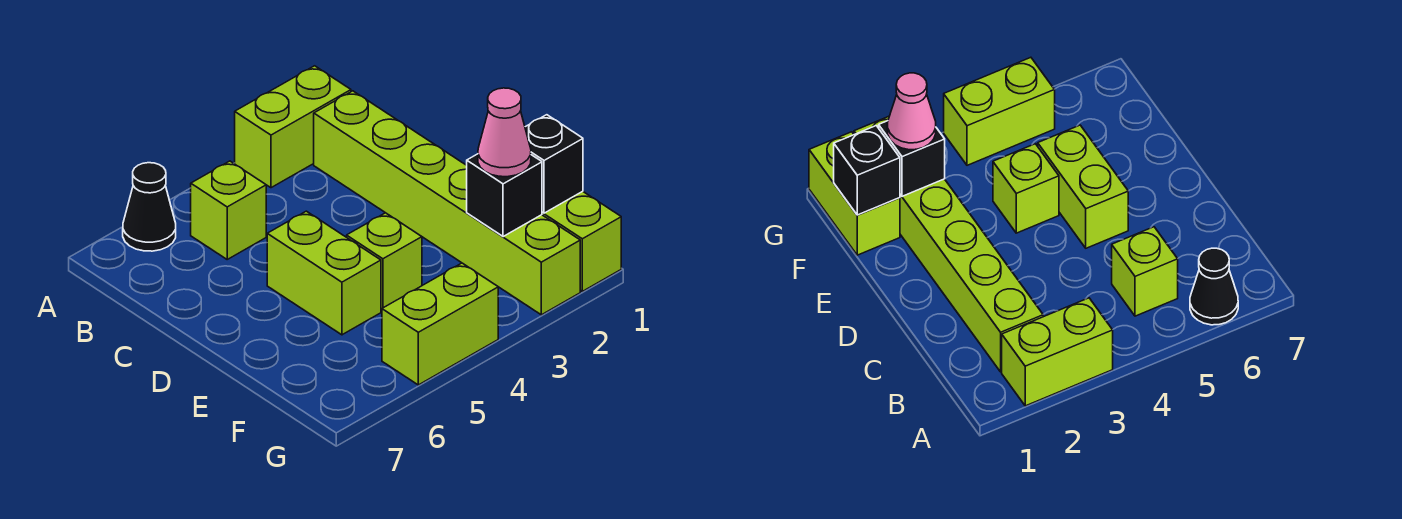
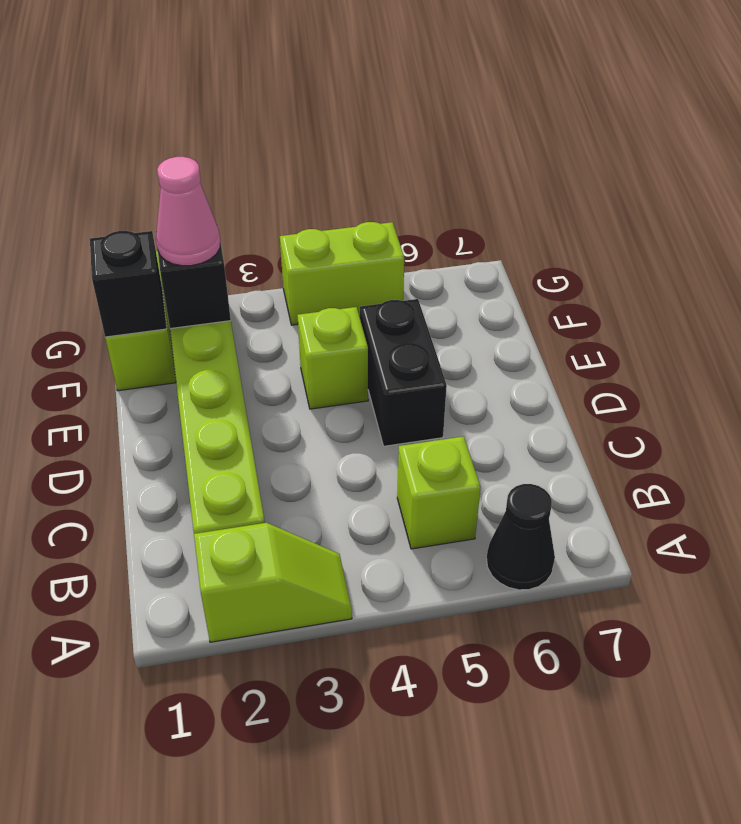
lime 1x2 brick [235,66,351,188] -> lime 1x2 slope [194,523,352,642]
lime 1x2 brick [267,211,381,335] -> black 1x2 brick [359,299,447,446]

